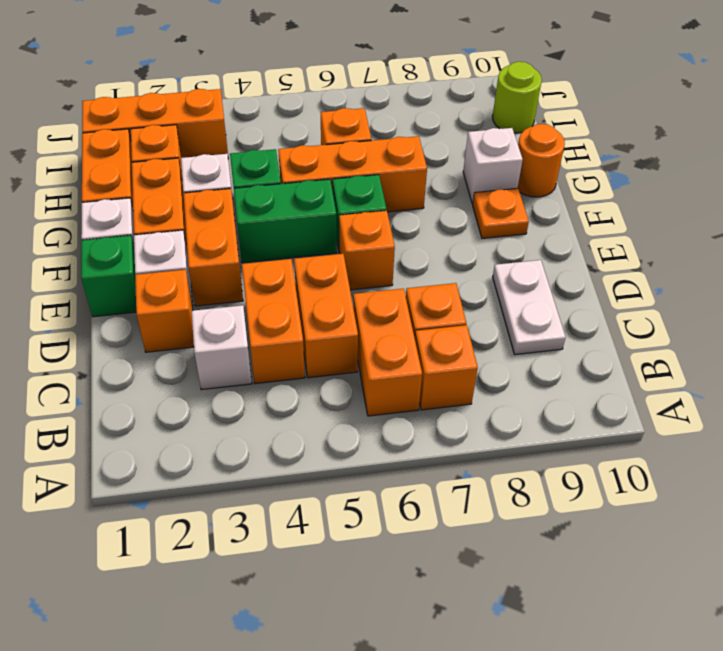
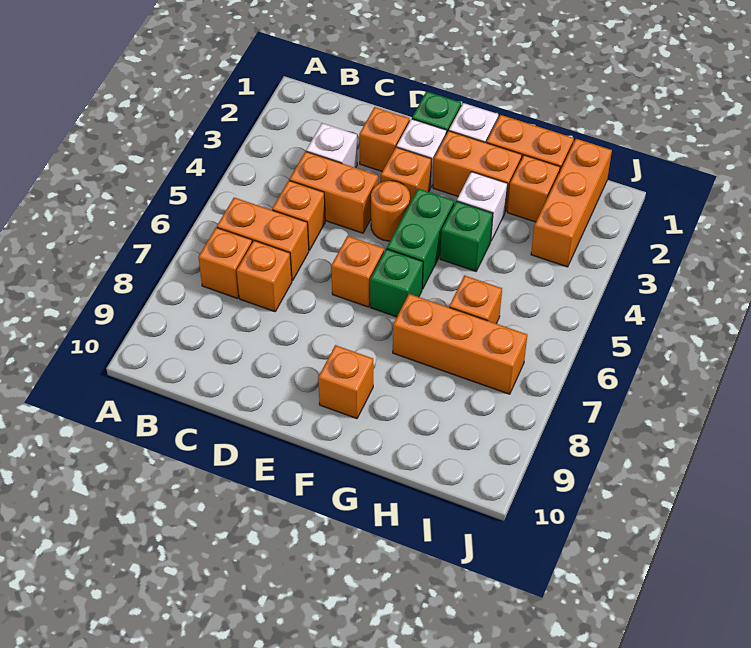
orange 1x2 brick [294,254,358,378] -> orange 1x1 brick [272,181,325,250]
white 1x2 plate [493,260,566,355] -> none
orange 1x2 brick [183,189,243,306] -> orange 1x1 brick [381,147,431,202]
orange 1x1 plate [473,188,529,238] -> orange 1x1 brick [318,345,373,419]
orange 1x3 brick [278,136,427,212] -> orange 1x3 brick turned to [393,294,527,394]
white 1x1 brick [463,128,523,204] -> none
orange 1x1 round brick [518,124,565,197] -> orange 1x1 round brick moved to [371,181,410,241]
lime 1x1 round brick [493,62,542,133] -> none

